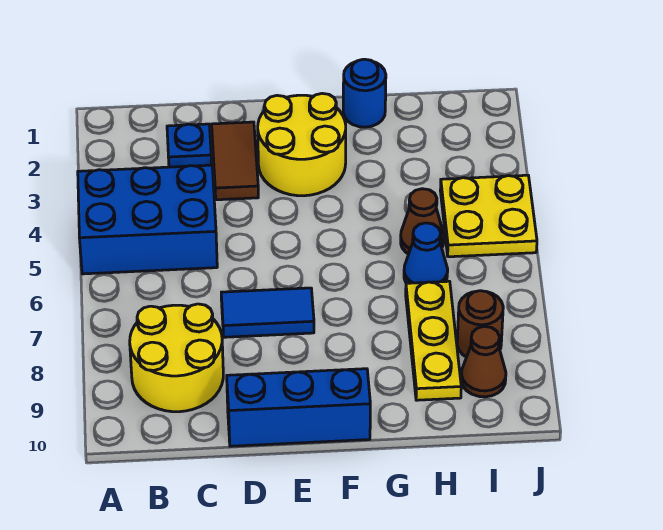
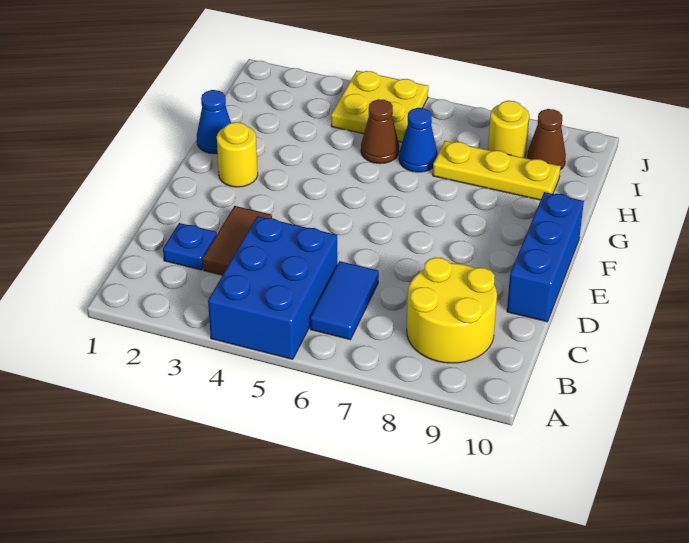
brown 1x2 tile [212,122,258,200] -> brown 1x2 tile turned to [203,206,272,275]
blue 1x2 tile [221,288,314,337] -> blue 1x2 tile moved to [310,261,379,340]
yellow 2x2 round brick [258,93,346,196] -> yellow 1x1 round brick [217,122,258,187]
blue 1x1 round brick [343,59,386,127] -> blue 1x1 cone [197,90,231,154]
brown 1x1 round brick [457,291,503,357] -> yellow 1x1 round brick [488,101,529,158]

